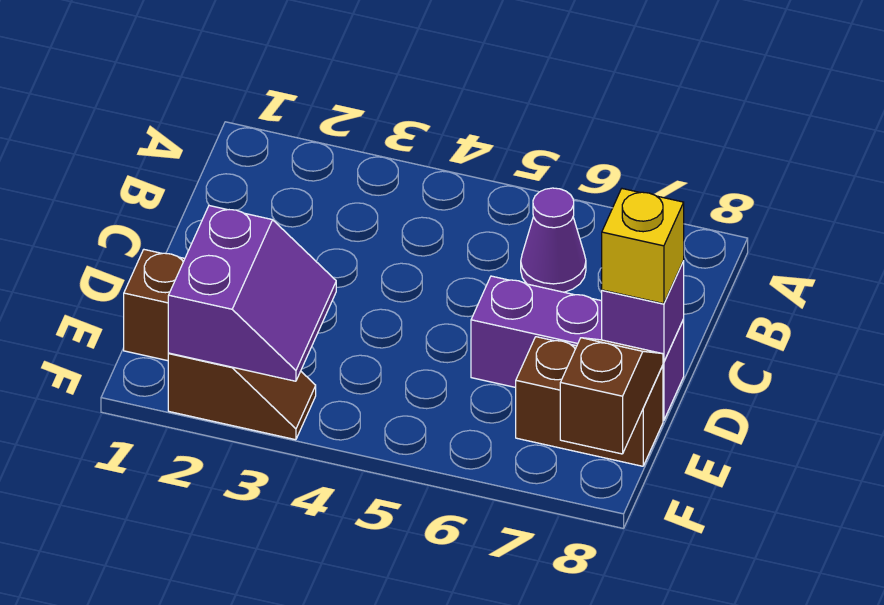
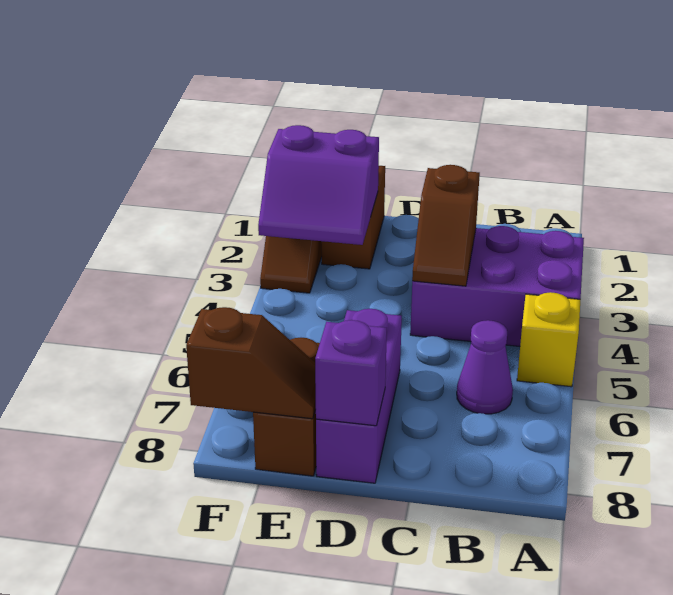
none -> purple 2x3 brick [410,226,584,346]
none -> brown 1x2 slope [412,165,480,286]
yellow 1x1 brick [602,189,684,304] -> yellow 1x1 brick moved to [517,292,581,387]

